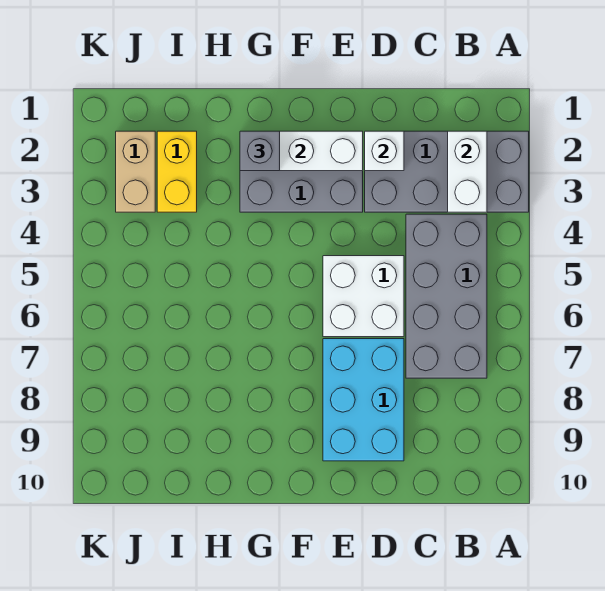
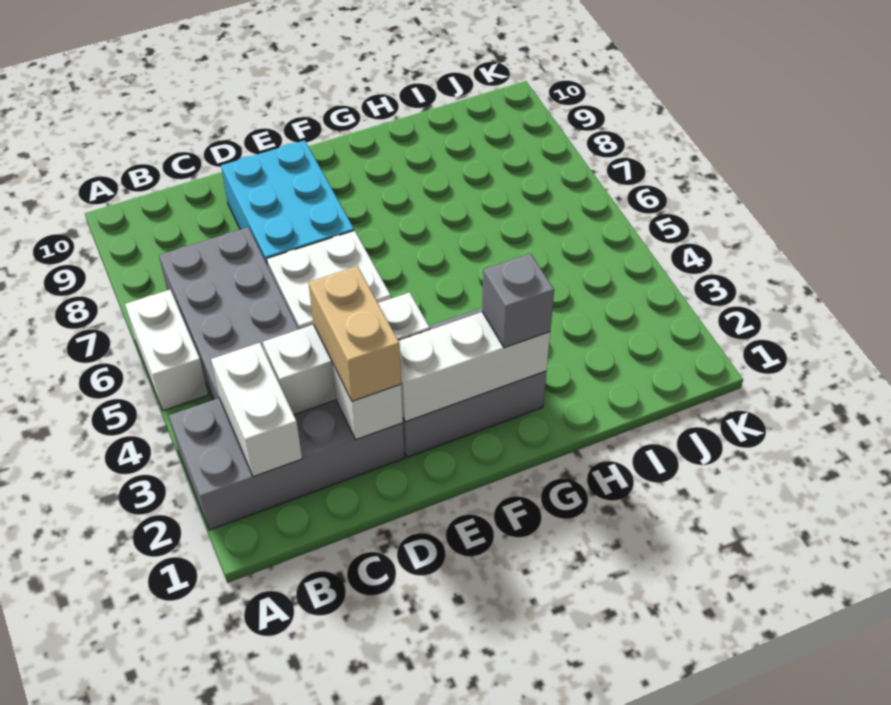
none -> white 1x2 brick [125,289,208,411]
none -> white 1x3 brick [263,292,430,415]
yellow 1x2 brick [157,131,197,212] -> none
tan 1x2 brick [116,131,155,212] -> tan 1x2 brick moved to [308,266,401,401]

